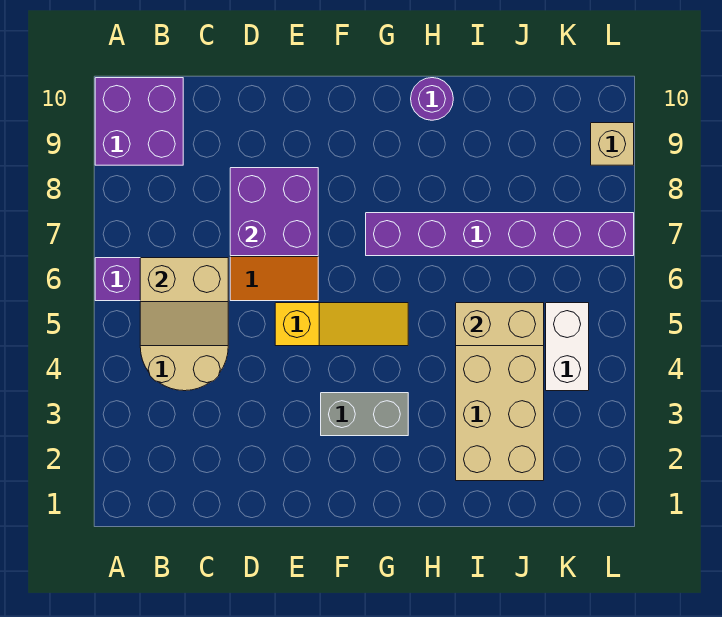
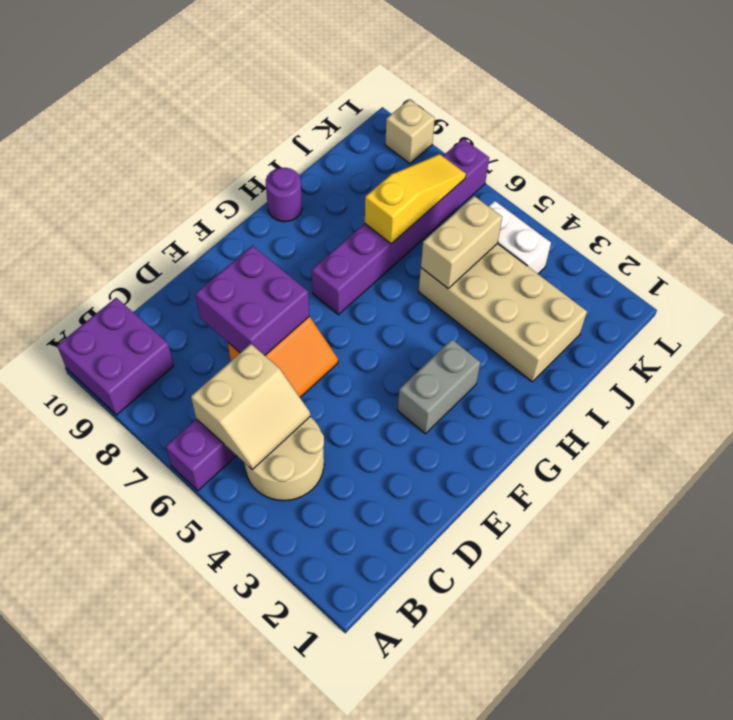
yellow 1x3 slope [275,303,408,346] -> yellow 1x3 slope moved to [365,154,466,244]

